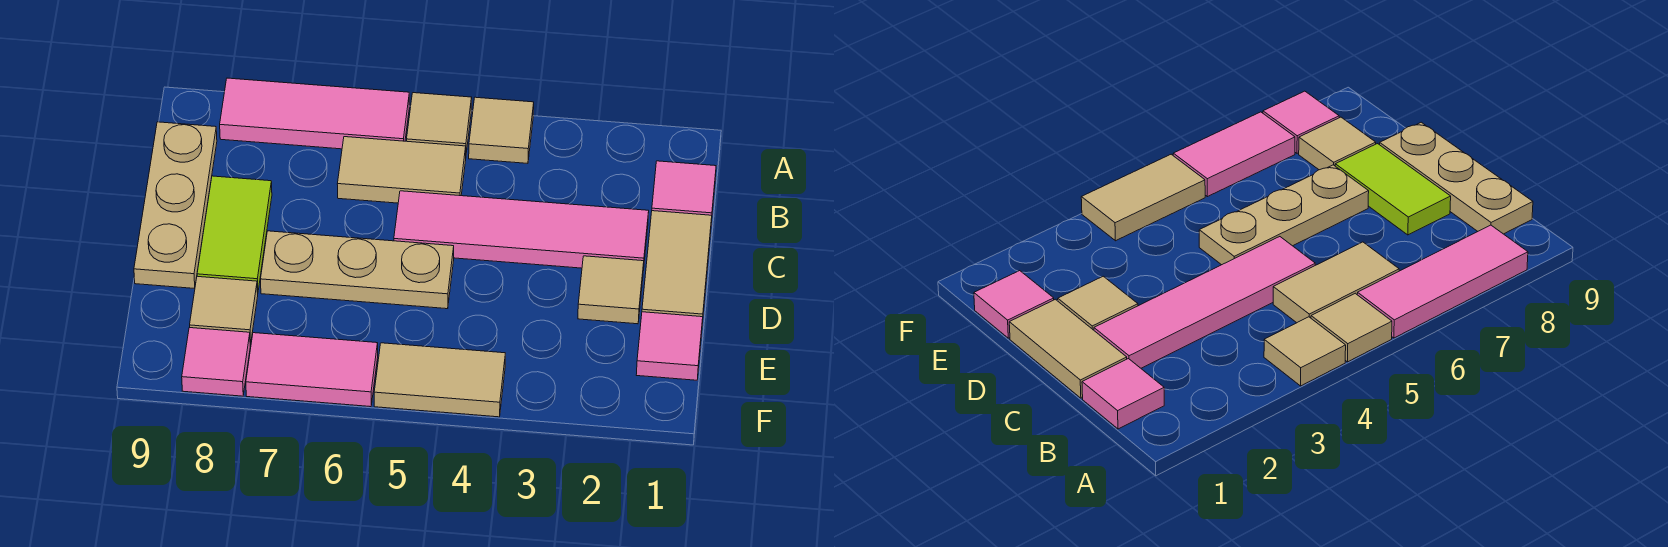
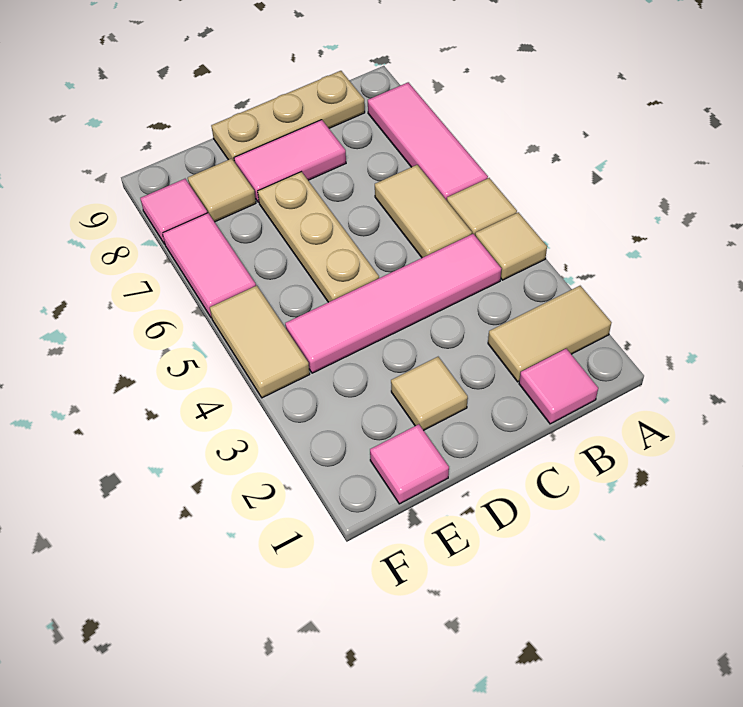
tan 1x2 tile [642,211,712,323] -> tan 1x2 tile moved to [488,286,611,382]
pink 1x4 tile [394,191,649,271] -> pink 1x4 tile turned to [285,234,501,373]
lime 1x2 tile [197,176,272,292] -> pink 1x2 tile [234,120,346,202]

